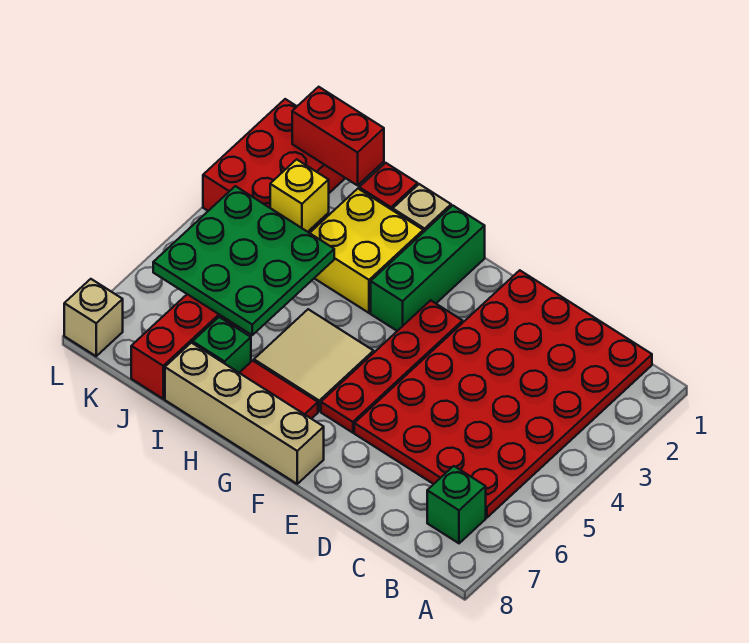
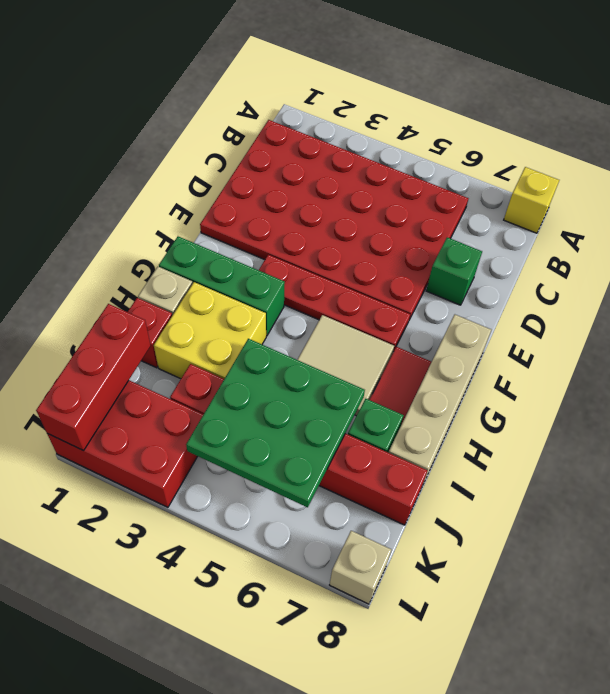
green 1x1 brick [427,466,486,543] -> green 1x1 brick moved to [426,237,482,305]
red 1x2 brick [292,87,384,185] -> red 1x3 brick [36,304,151,450]
yellow 1x1 brick [270,159,329,232] -> yellow 1x1 brick moved to [504,167,559,233]

